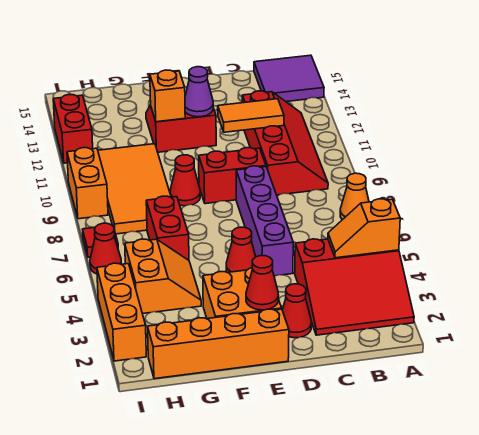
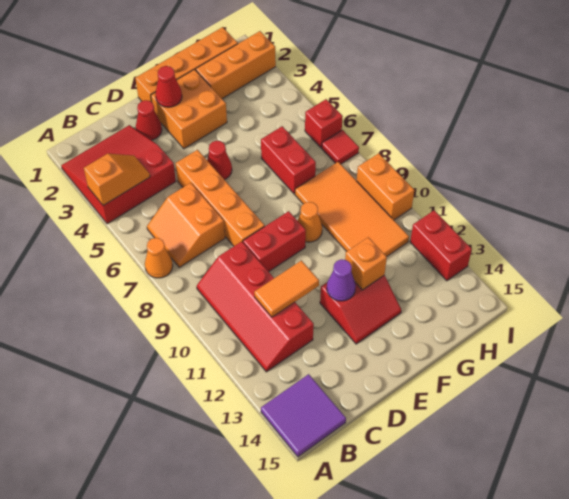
purple 1x4 brick [236,166,293,276] -> orange 1x4 brick [176,150,265,246]
red 1x1 cone [170,155,200,206] -> orange 1x1 cone [297,202,322,242]
orange 2x2 slope [125,239,201,314] -> orange 2x2 slope moved to [147,183,225,267]
orange 1x3 brick [97,263,146,361] -> orange 1x3 brick turned to [196,31,276,99]
red 1x1 cone [90,223,121,274] -> red 1x1 brick [305,99,343,148]

